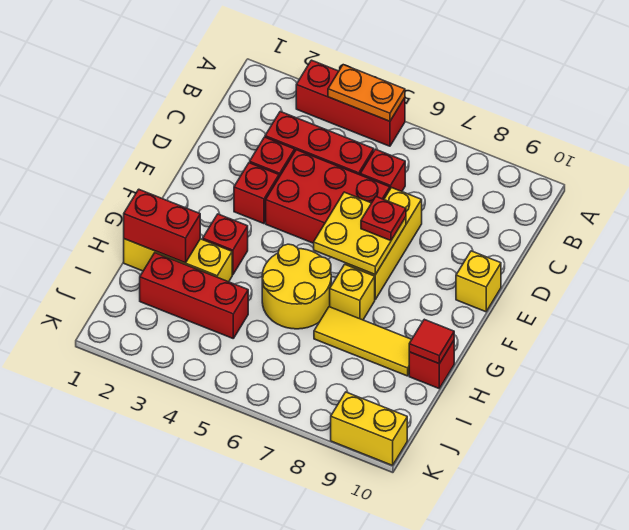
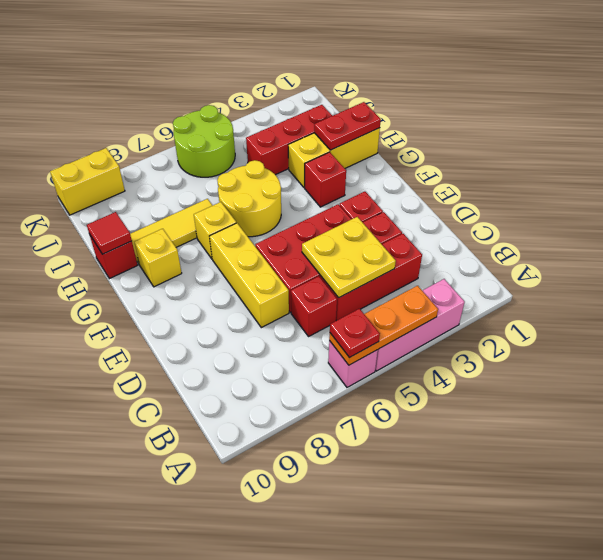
red 1x3 brick [296,60,405,146] -> pink 1x3 brick [375,279,465,371]
orange 1x2 plate [328,65,405,121] -> orange 1x3 plate [329,286,438,365]
none -> pink 1x1 brick [328,341,378,387]
yellow 2x2 plate [314,192,406,274] -> yellow 2x2 plate moved to [302,217,396,298]
red 1x1 plate [361,197,406,241] -> red 1x1 plate moved to [330,309,380,358]
yellow 1x1 brick [456,251,501,312] -> yellow 1x1 brick moved to [134,229,182,287]
red 1x2 brick [124,189,200,263] -> red 1x2 plate [314,102,381,150]
none -> lime 2x2 round brick [173,105,235,177]

